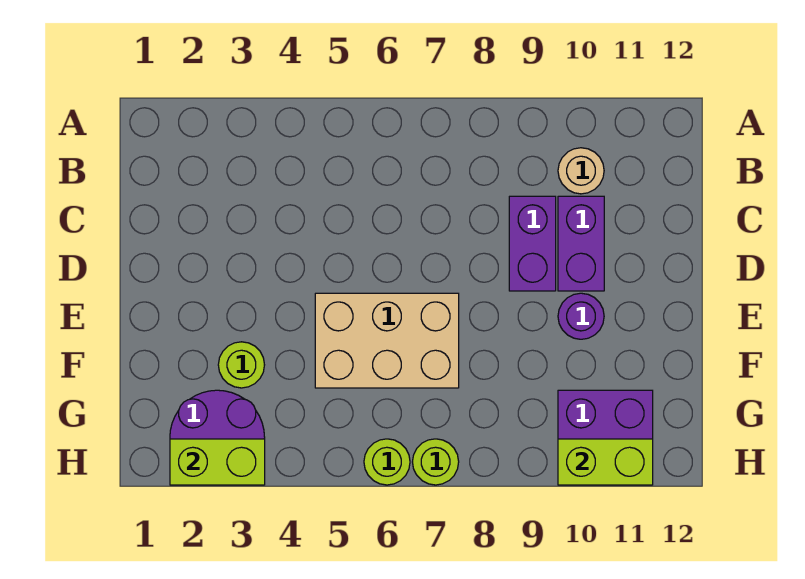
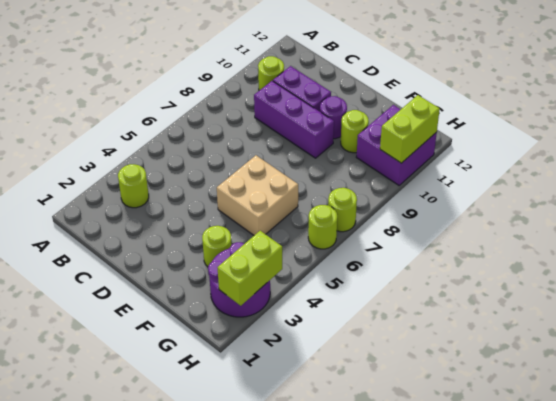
none -> lime 1x1 round brick [118,164,149,208]
tan 1x1 round brick [558,148,604,194] -> lime 1x1 round brick [258,56,284,91]
purple 1x2 brick [509,196,556,291] -> purple 1x3 brick [254,81,334,158]
tan 2x3 brick [315,293,459,388] -> tan 2x2 brick [217,155,298,235]
none -> lime 1x1 round brick [341,110,369,153]

